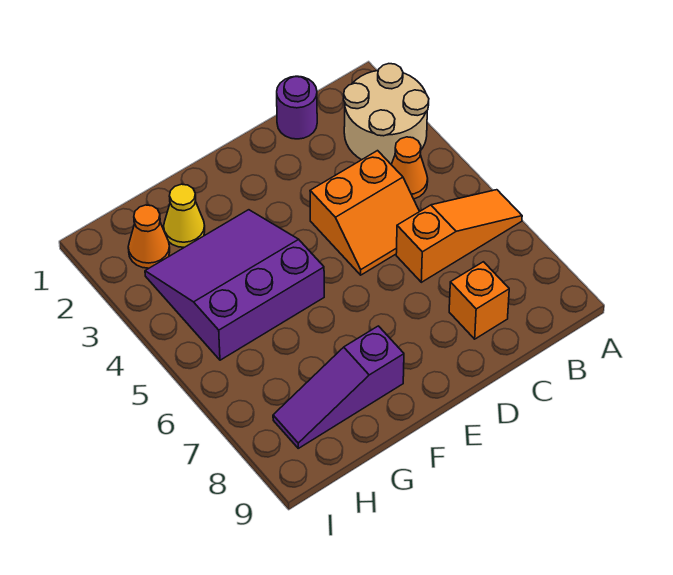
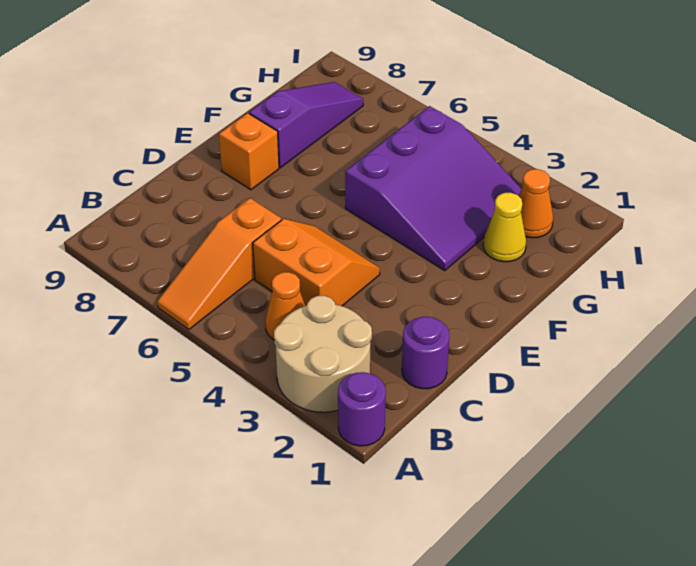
none -> purple 1x1 round brick [338,372,386,446]
orange 2x2 slope [310,151,419,275] -> orange 2x2 slope turned to [253,219,380,306]
orange 1x1 brick [449,262,509,339] -> orange 1x1 brick moved to [219,113,279,190]

